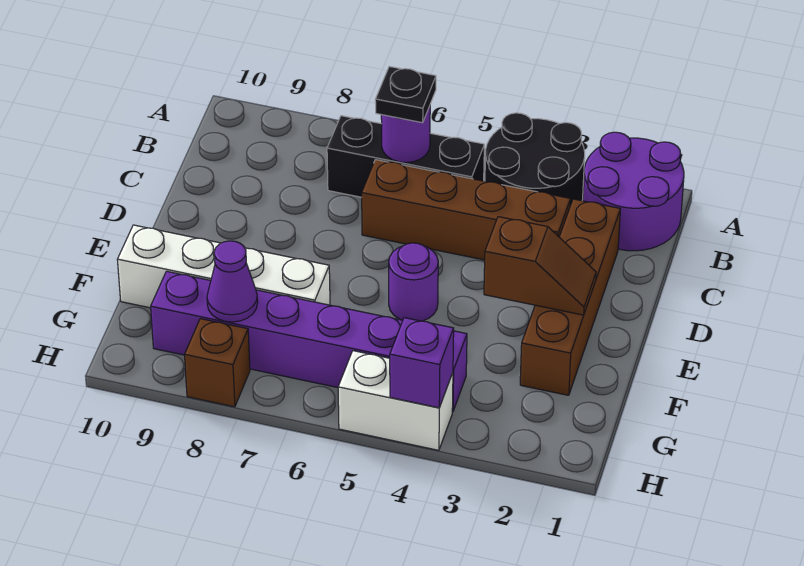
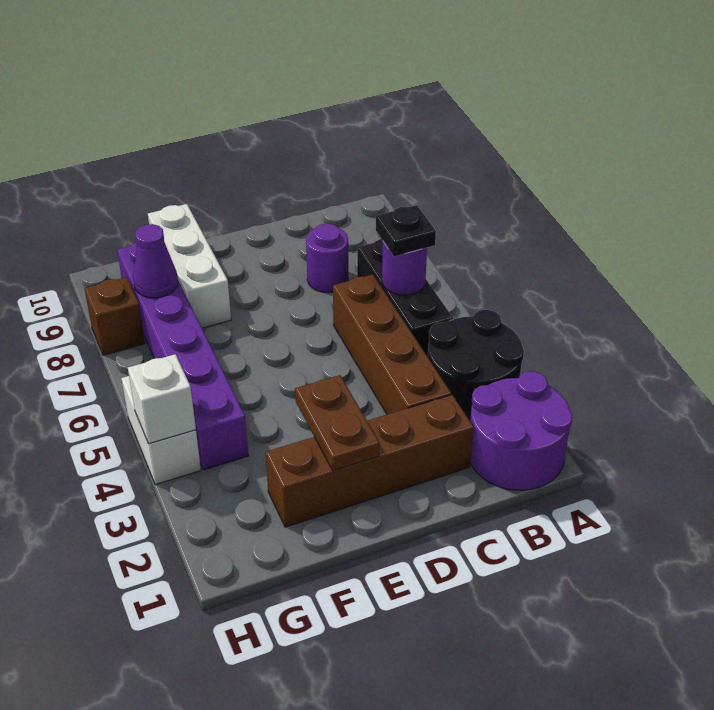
brown 1x2 slope [484,217,596,315] -> brown 1x2 plate [295,375,379,471]
purple 1x1 round brick [389,243,438,321] -> purple 1x1 round brick moved to [306,224,348,293]
white 1x4 brick [117,225,330,308] -> white 1x3 brick [148,204,231,328]
purple 1x1 brick [390,318,454,408] -> white 1x1 brick [128,354,196,444]

